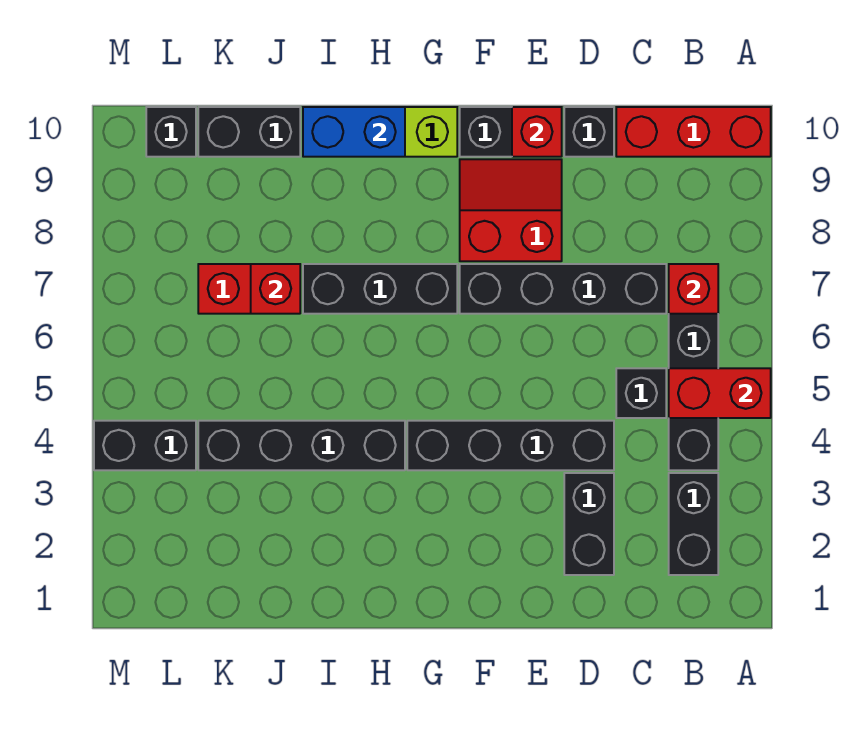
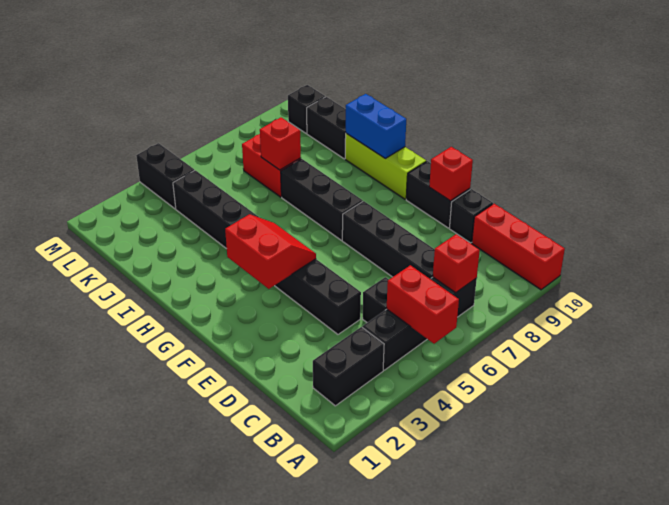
black 1x2 brick [564,473,614,575] -> none
red 2x2 slope [460,159,562,261] -> red 2x2 slope moved to [225,214,316,289]

